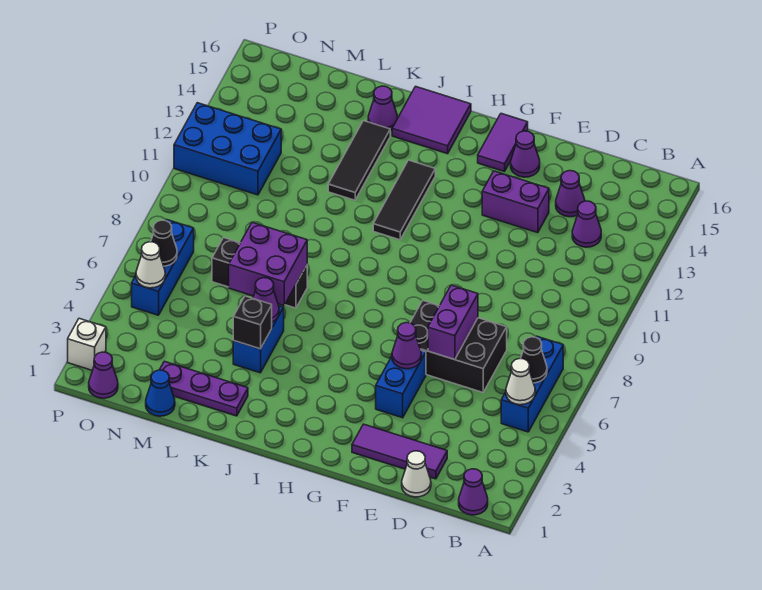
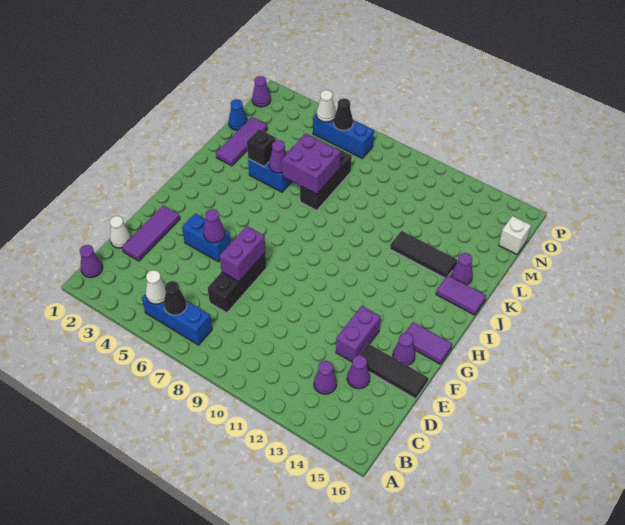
black 2x3 brick [410,301,507,392] -> black 1x3 brick [208,253,266,313]
purple 1x2 brick [428,285,478,360] -> purple 1x2 brick turned to [220,226,265,282]
black 1x3 tile [373,160,435,240] -> black 1x3 tile moved to [360,344,428,399]
purple 2x2 tile [392,86,471,154] -> purple 1x2 tile [436,275,486,315]
purple 1x3 plate [160,361,248,416] -> purple 1x3 tile [216,117,267,166]
blue 2x3 brick [174,103,281,195] -> none
white 1x1 brick [68,319,106,370] -> white 1x1 brick moved to [499,216,531,254]

